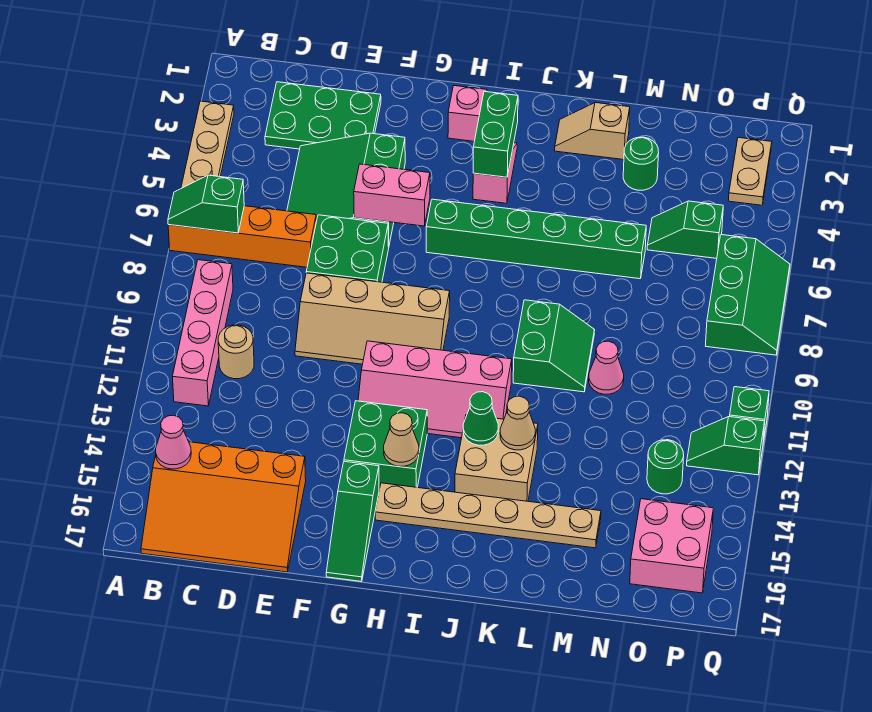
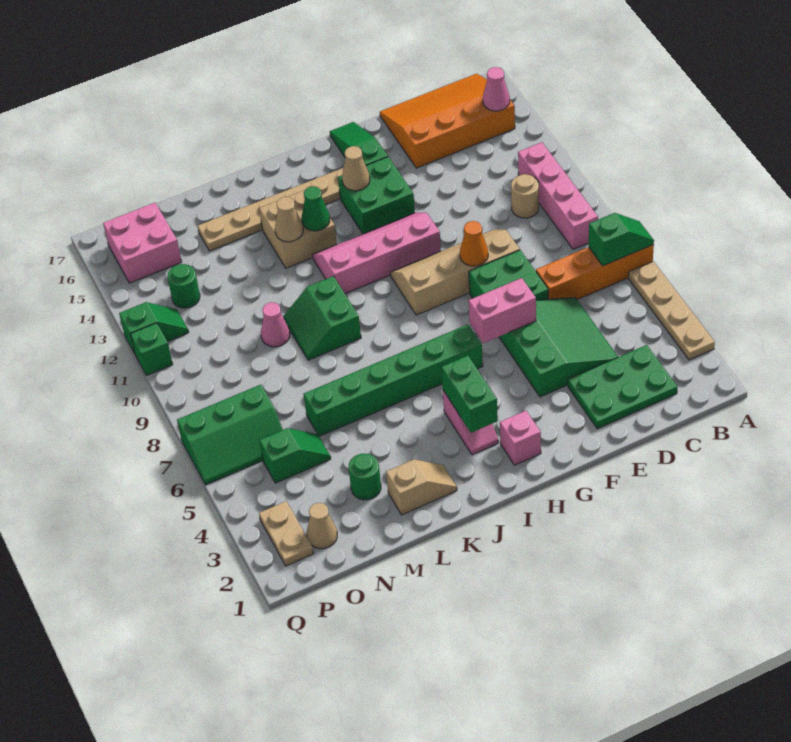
none -> orange 1x1 cone [460,221,488,266]
none -> tan 1x1 cone [307,503,337,549]
green 2x3 slope [706,235,790,355] -> green 2x3 slope turned to [177,385,283,485]

